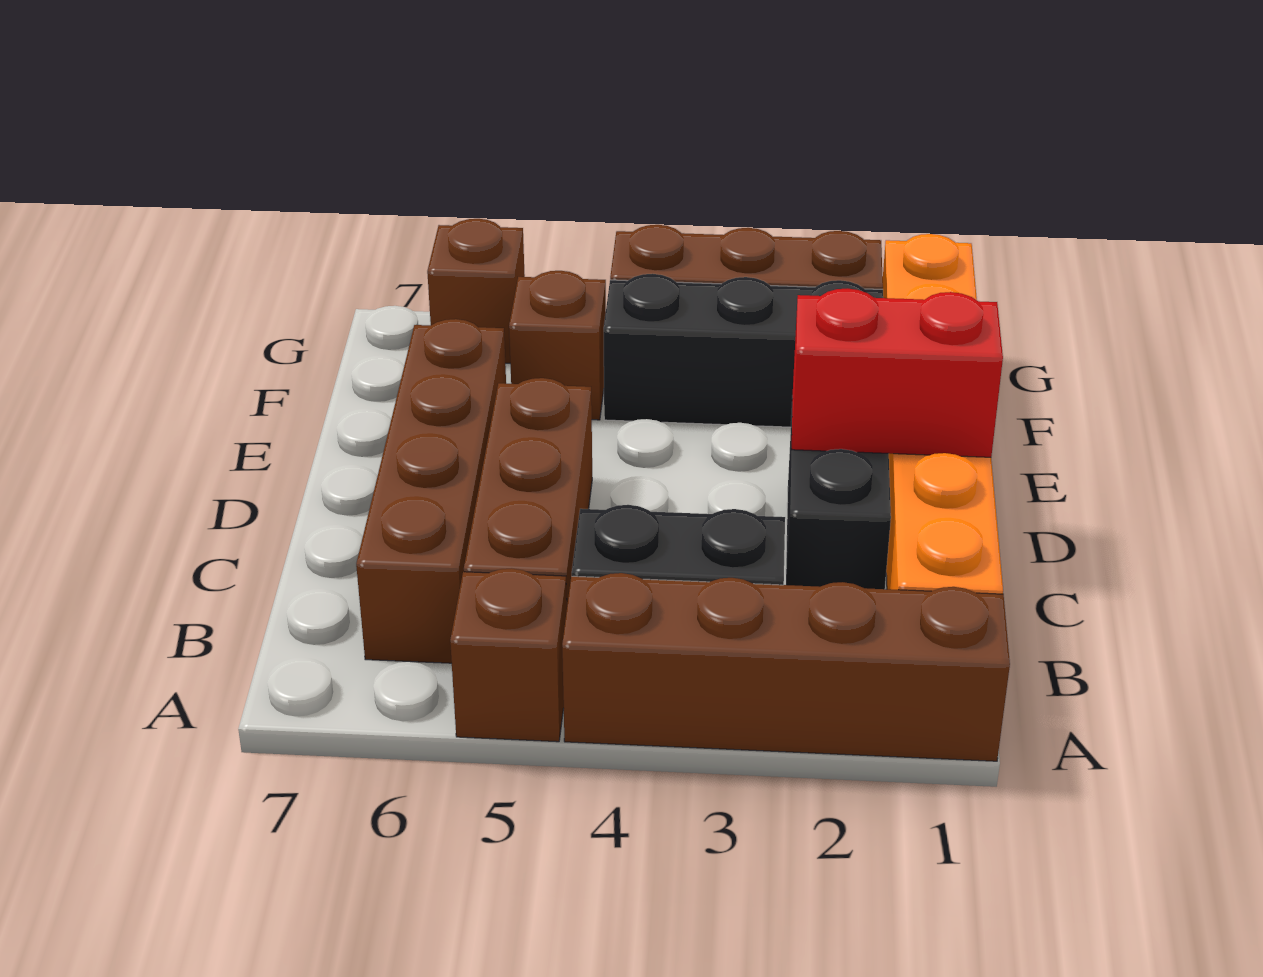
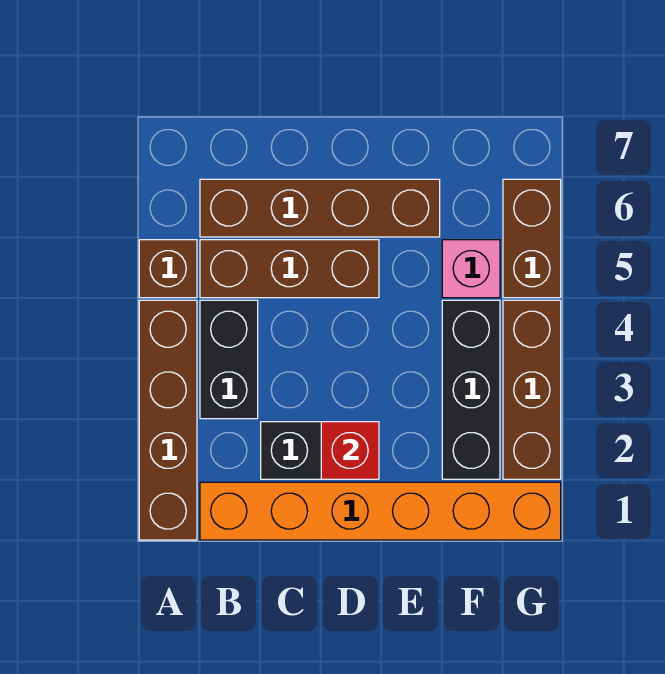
red 1x2 brick [792,288,1003,457] -> red 1x1 brick [321,422,379,479]
brown 1x1 brick [509,271,606,420] -> pink 1x1 brick [442,240,500,298]
brown 1x1 brick [427,219,525,363] -> brown 1x2 brick [503,179,561,298]

